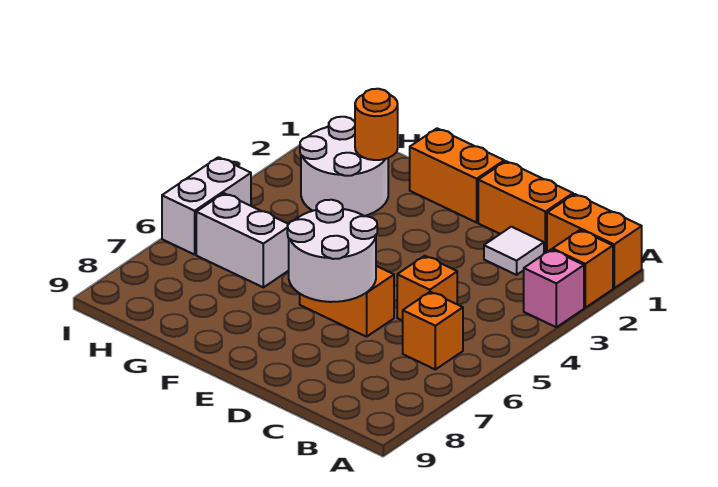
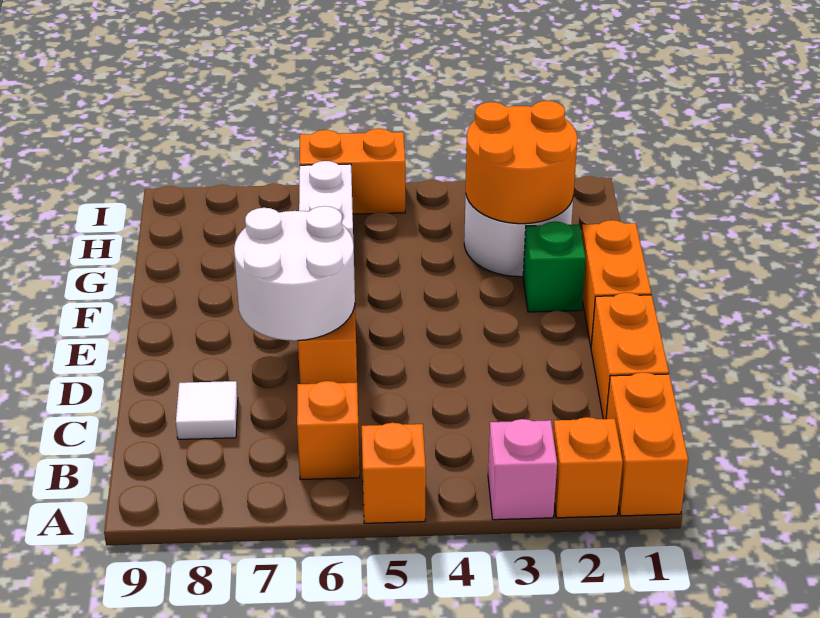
white 1x1 tile [484,227,544,275] -> white 1x1 tile moved to [176,381,238,439]
orange 1x1 brick [397,256,457,321] -> orange 1x1 brick moved to [362,423,426,523]
none -> green 1x1 brick [523,222,586,312]
orange 1x1 round brick [355,89,398,160] -> orange 2x2 round brick [466,101,577,224]
white 1x2 brick [162,157,251,255] -> orange 1x2 brick [300,129,405,214]

